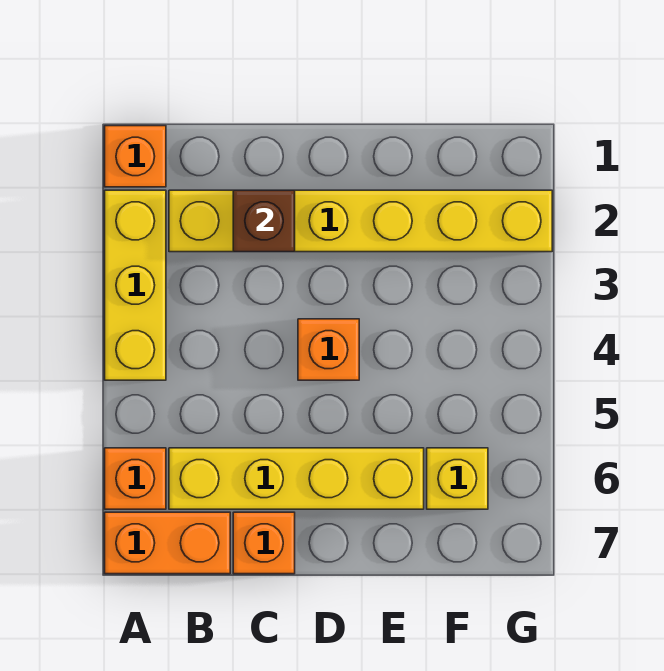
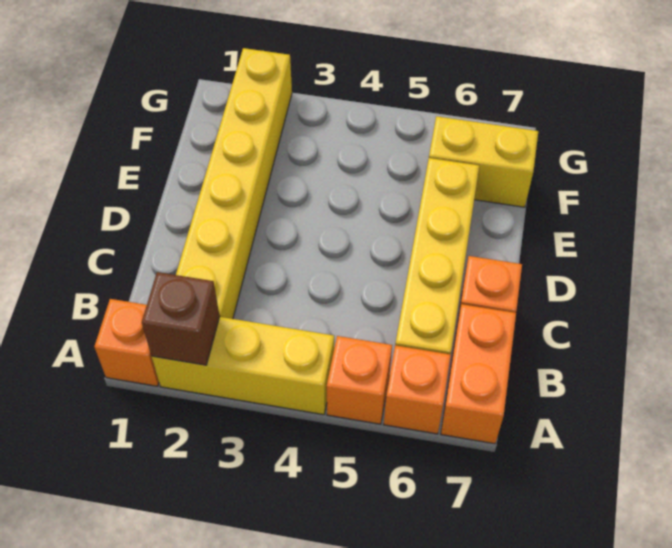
brown 1x1 brick [233,190,295,252] -> brown 1x1 brick moved to [142,272,220,365]
orange 1x1 brick [298,319,359,380] -> orange 1x1 brick moved to [327,336,392,424]
yellow 1x1 brick [427,448,488,509] -> yellow 1x2 brick [429,116,538,207]

